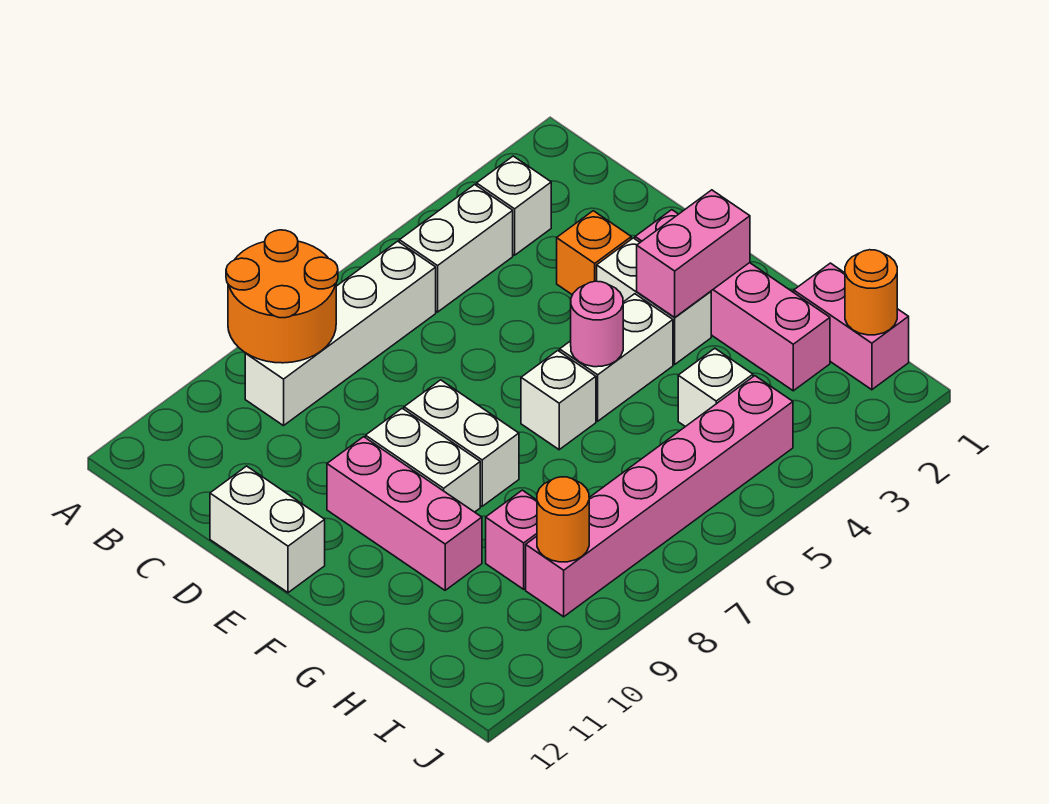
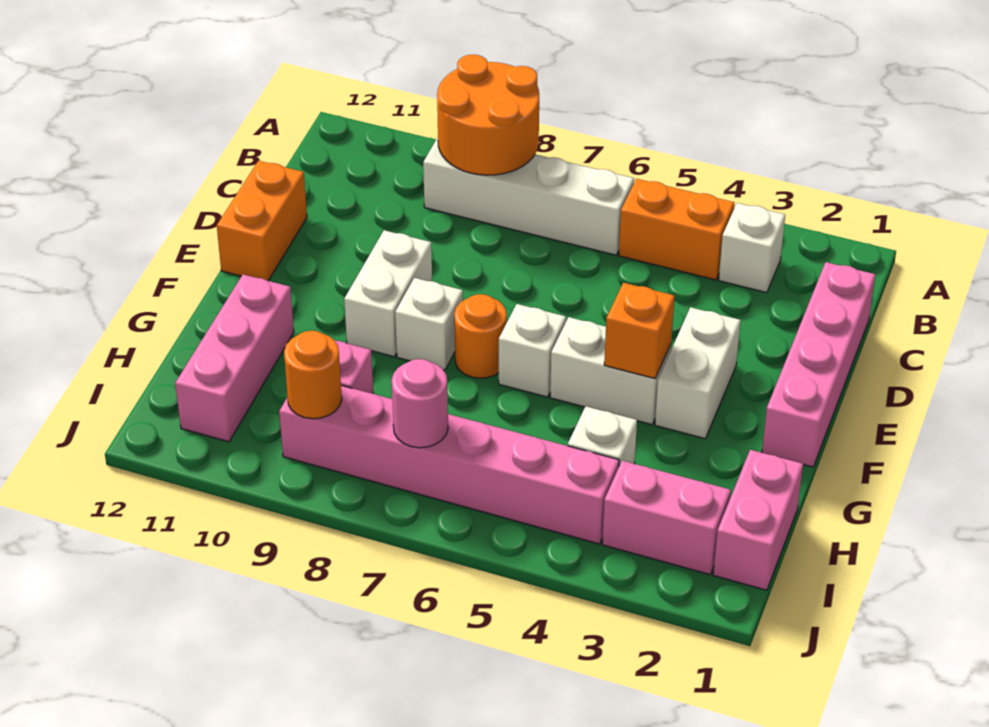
white 1x2 brick [399,184,513,312] -> orange 1x2 brick [619,179,734,280]
orange 1x1 brick [557,211,631,295] -> orange 1x1 brick moved to [604,283,675,379]
white 1x2 brick [210,466,325,593] -> orange 1x2 brick [217,161,307,281]
pink 1x4 brick [635,210,830,391] -> pink 1x4 brick moved to [762,262,875,467]
white 1x2 brick [404,380,519,506] -> white 1x1 brick [395,278,463,370]
pink 1x3 brick [327,437,482,590] -> pink 1x3 brick moved to [175,274,294,442]
pink 1x2 brick [637,190,750,318] -> pink 1x2 brick moved to [602,461,731,575]
pink 1x1 round brick [571,281,623,367] -> pink 1x1 round brick moved to [392,359,448,448]
orange 1x1 round brick [845,250,897,335] -> orange 1x1 round brick moved to [454,294,507,378]

